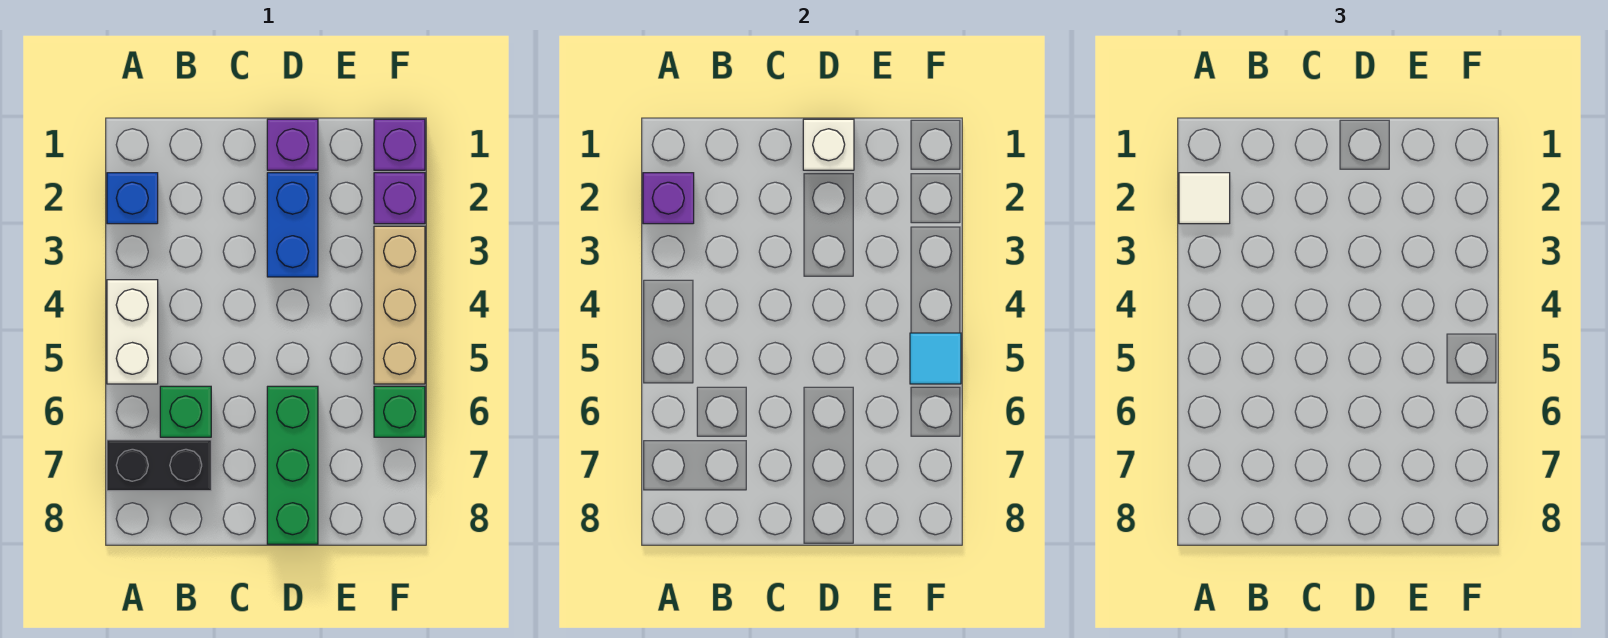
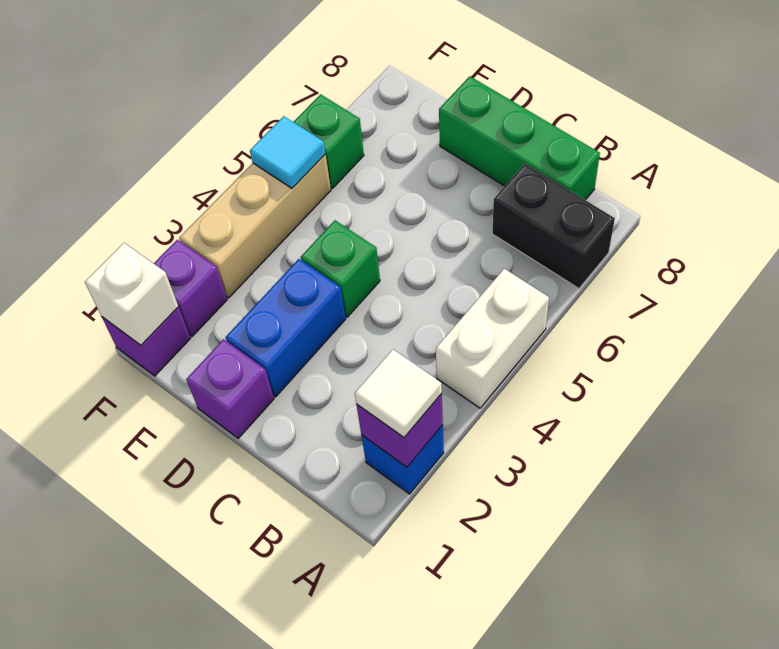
green 1x1 brick [160,386,211,437] -> green 1x1 brick moved to [301,220,380,317]
white 1x1 brick [803,119,854,170] -> white 1x1 brick moved to [85,243,178,345]
green 1x3 brick [267,386,318,544] -> green 1x3 brick turned to [439,76,600,200]

